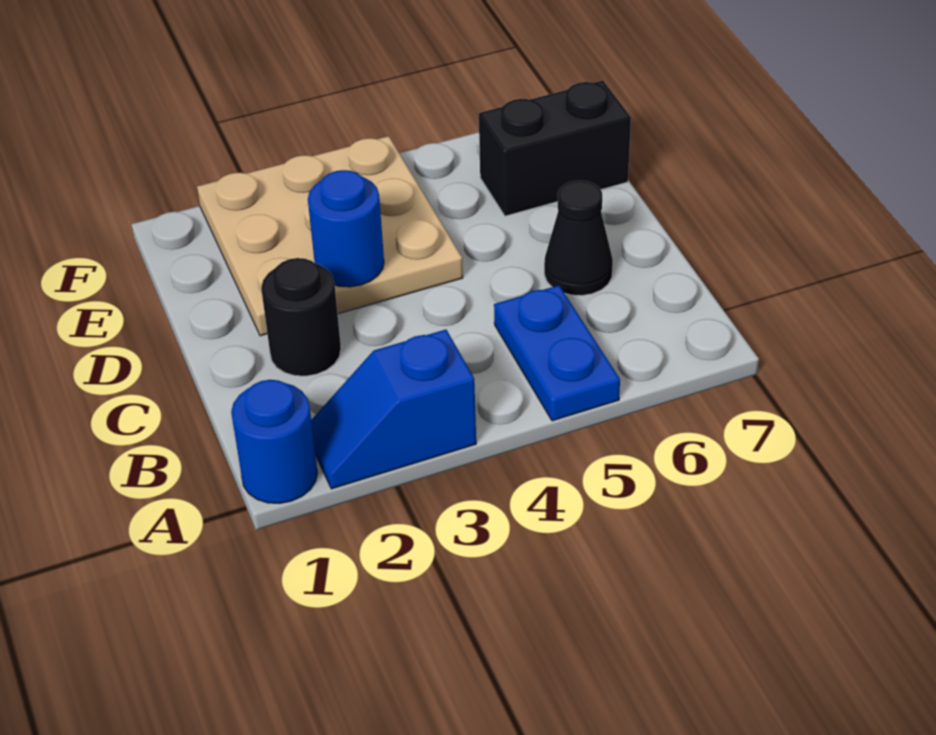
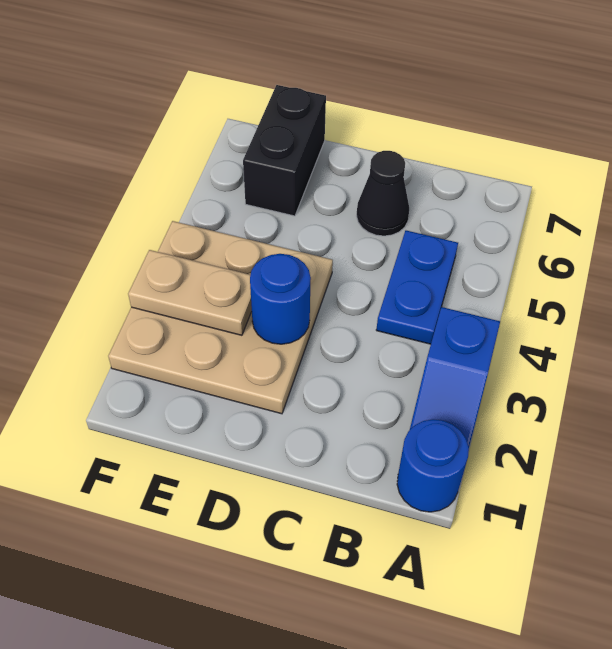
blue 1x2 plate [494,285,620,421] -> blue 1x2 plate turned to [376,231,458,344]
black 1x1 round brick [261,258,341,376] -> none
none -> tan 1x2 plate [128,250,252,335]

